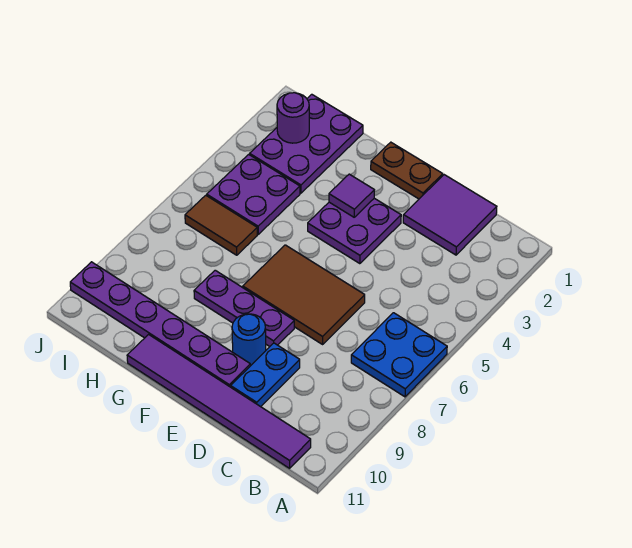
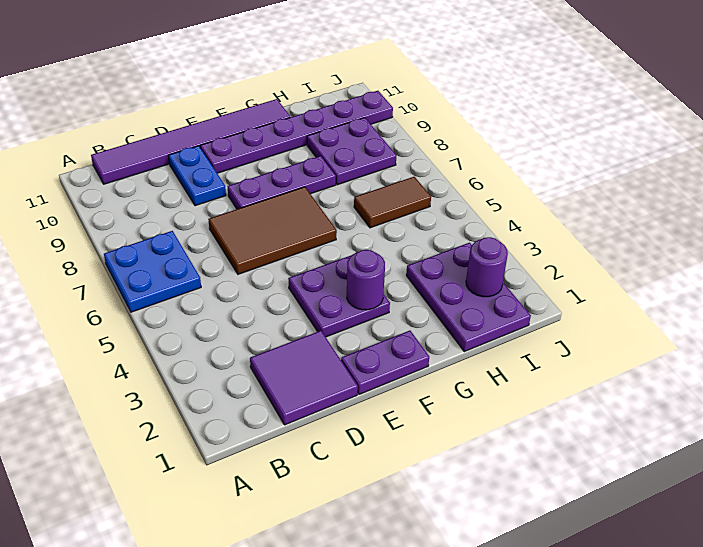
brown 1x2 plate [371,142,443,199] -> purple 1x2 plate [341,331,429,395]
blue 1x1 round brick [232,314,266,365] -> none
purple 1x1 tile [329,174,374,217] -> purple 1x1 round brick [347,250,385,310]
purple 2x2 plate [207,154,300,234] -> purple 2x2 plate moved to [307,118,397,185]

